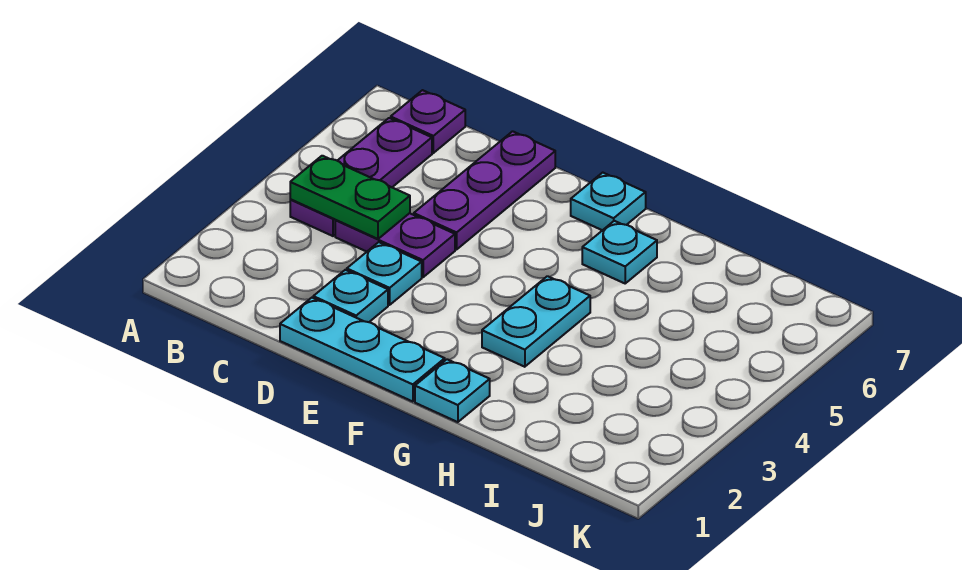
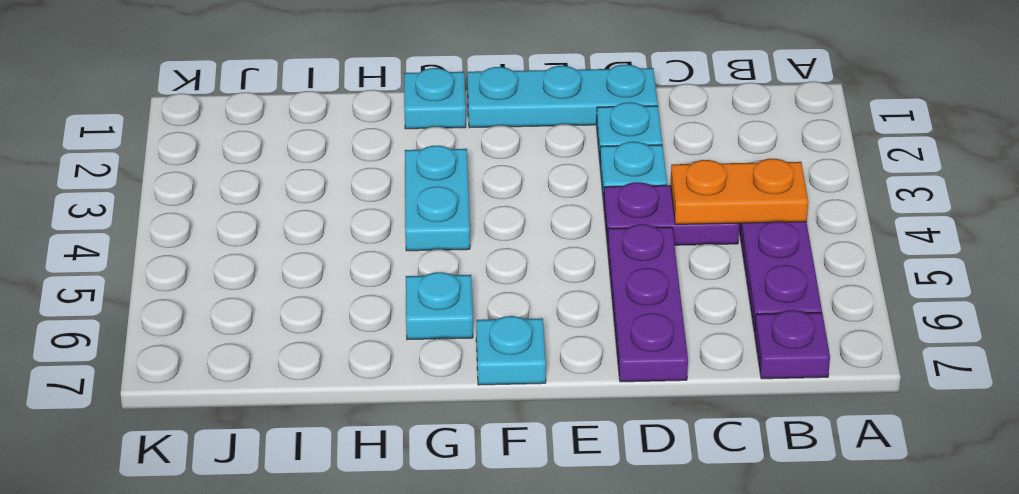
green 1x2 plate [290,156,410,239] -> orange 1x2 plate [671,159,808,224]

